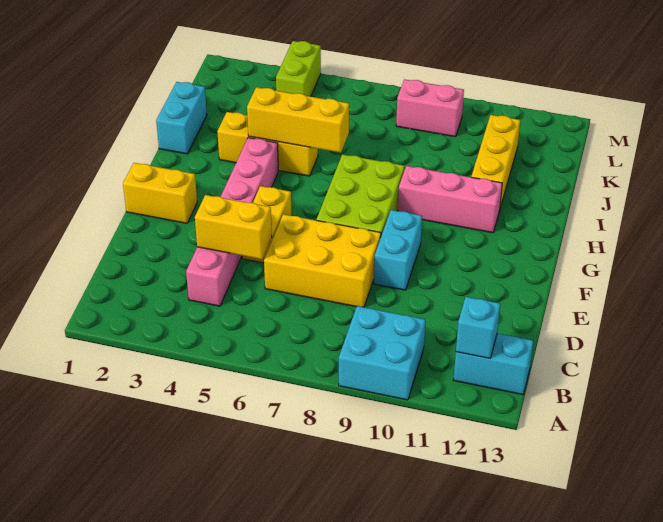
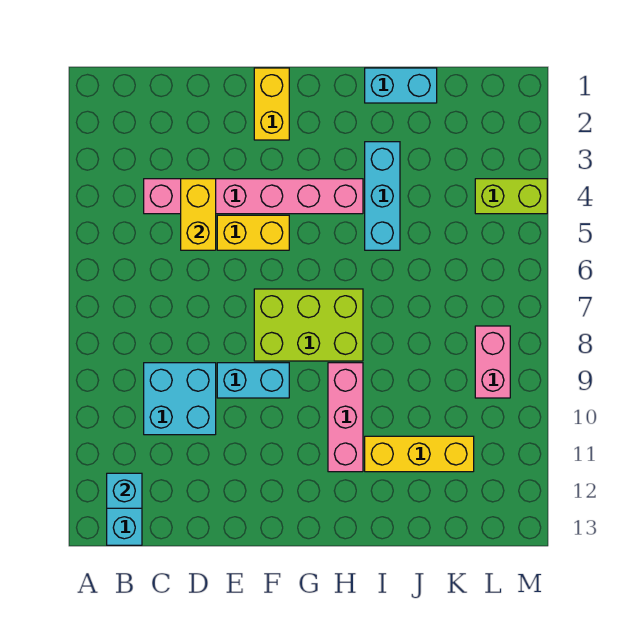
cyan 2x2 brick [339,306,426,400] -> cyan 2x2 brick moved to [144,363,216,435]
yellow 2x3 brick [264,214,381,307] -> none
yellow 1x3 brick [217,112,318,176] -> cyan 1x3 brick [365,142,400,250]
yellow 1x3 brick [247,87,349,153] -> none

